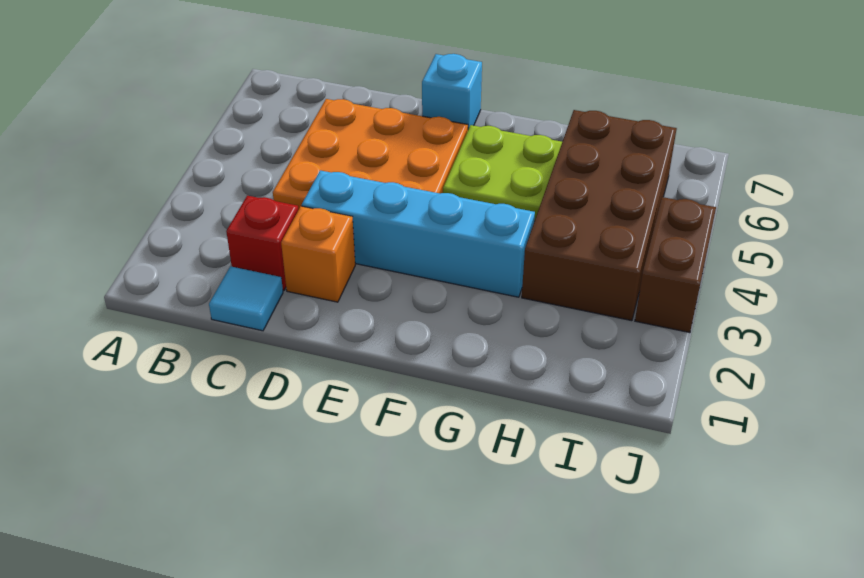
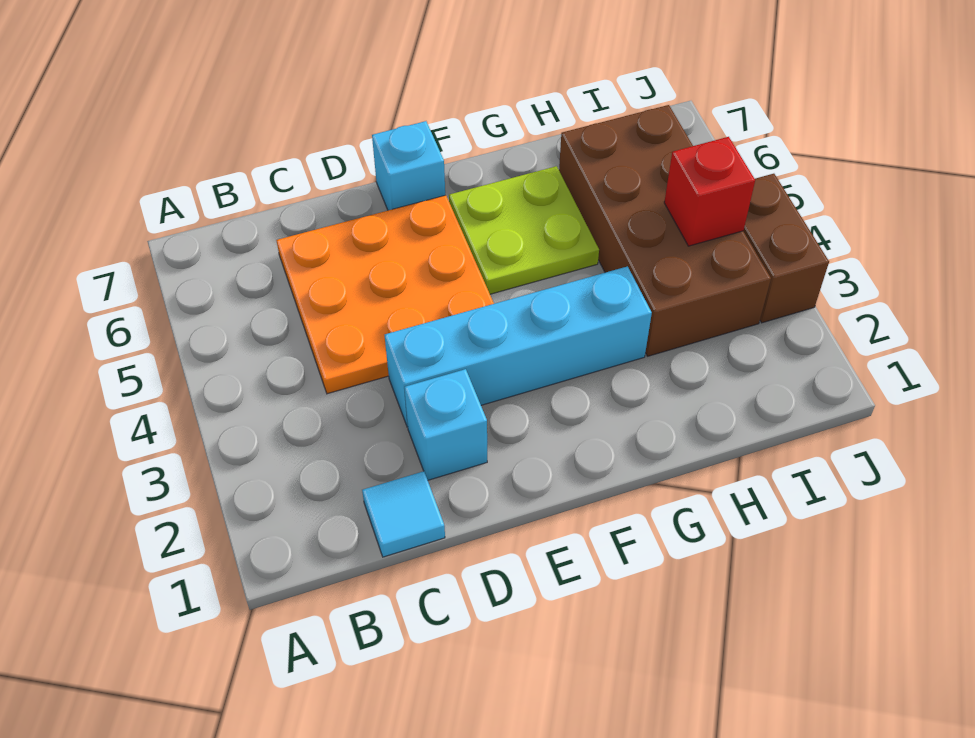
red 1x1 brick [226,196,298,291] -> red 1x1 brick moved to [664,137,755,246]
orange 1x1 brick [281,206,355,302] -> cyan 1x1 brick [404,369,487,480]

